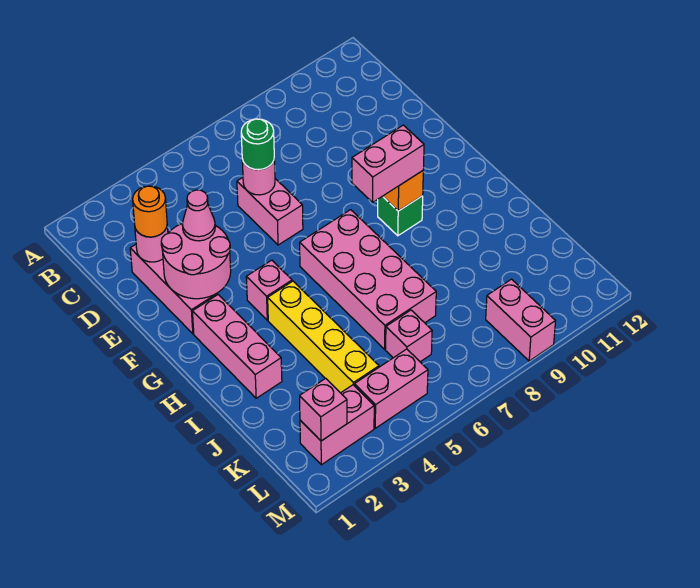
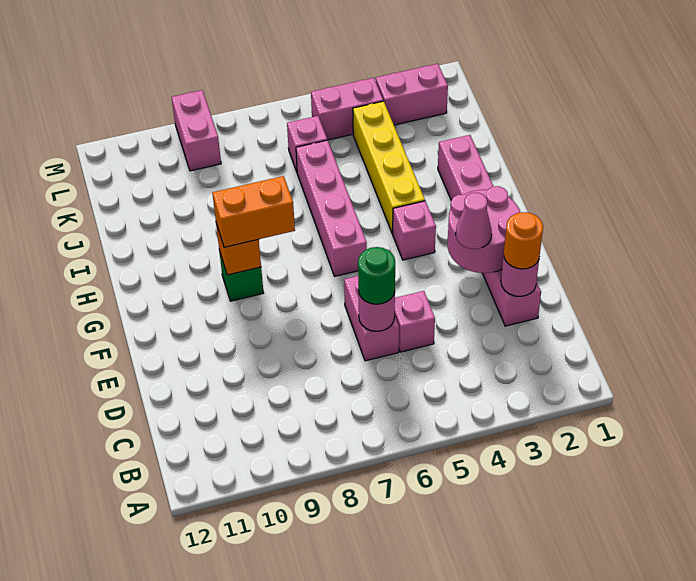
pink 2x4 brick [300,210,436,349] -> pink 1x4 brick [296,140,367,276]
pink 1x2 brick [352,125,424,202] -> orange 1x2 brick [212,176,295,247]
pink 1x1 brick [300,378,347,441] -> pink 1x1 brick moved to [395,291,435,352]

